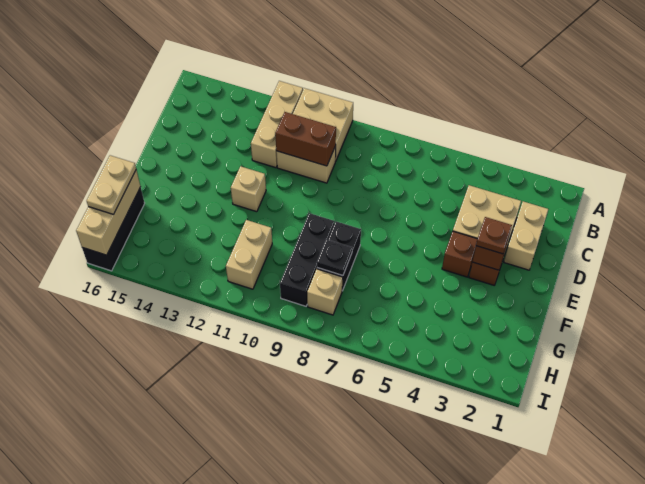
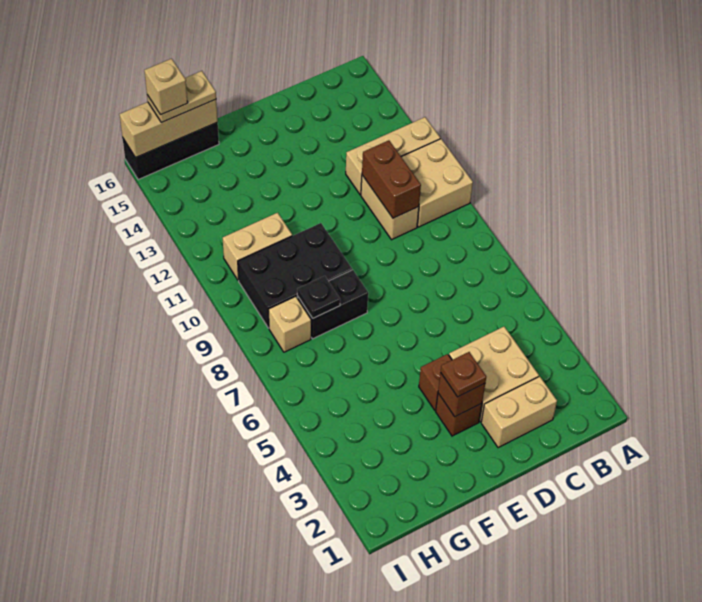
tan 1x1 brick [231,166,266,212] -> tan 1x1 brick moved to [144,59,188,115]
black 1x3 brick [280,213,334,306] -> black 2x3 brick [238,223,352,328]

